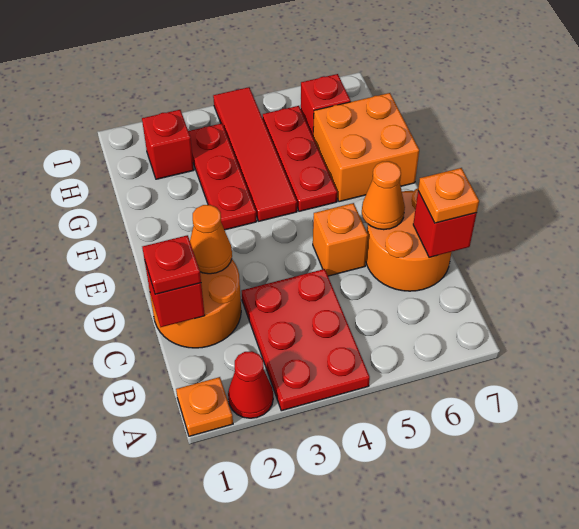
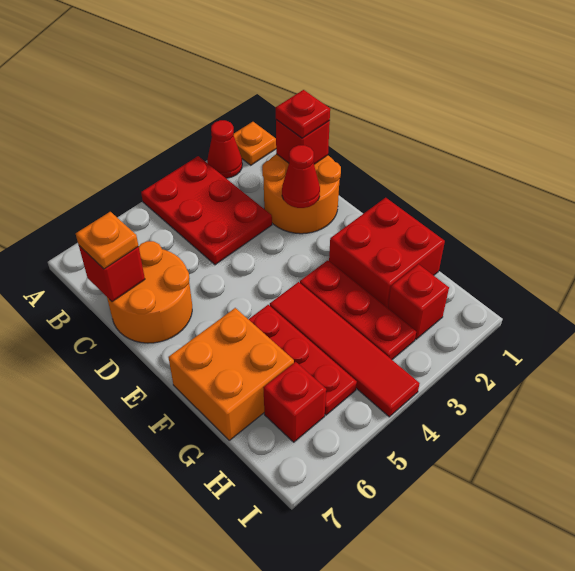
orange 1x1 cone [190,205,232,274] -> red 1x1 cone [282,145,320,208]
orange 1x1 brick [313,203,368,276] -> none
orange 1x1 cone [362,161,405,230] -> none
none -> red 2x2 brick [329,198,445,308]

